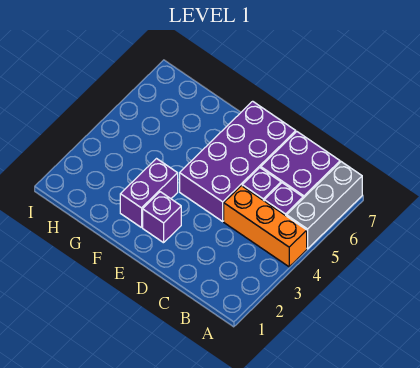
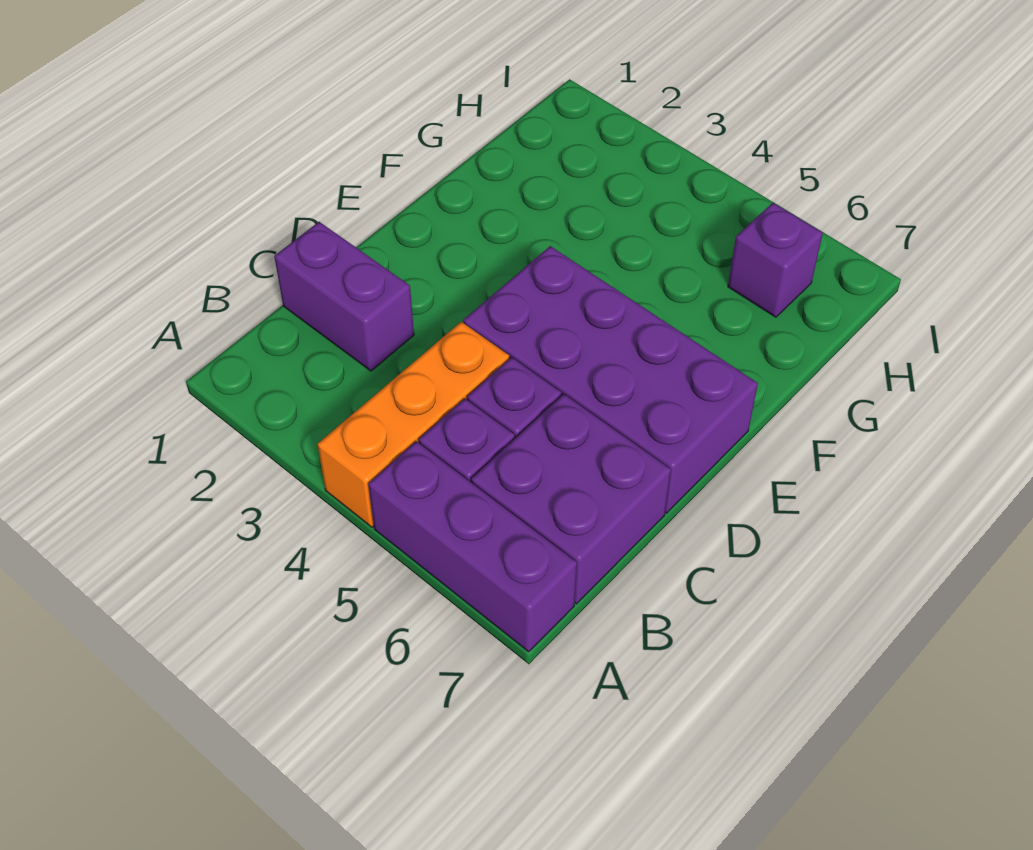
grey 1x3 brick [287,162,362,249] -> purple 1x3 brick [368,441,577,652]
purple 1x1 brick [143,192,181,243] -> purple 1x1 brick moved to [728,203,823,317]
purple 1x2 brick [120,159,178,228] -> purple 1x2 brick moved to [274,222,414,371]

